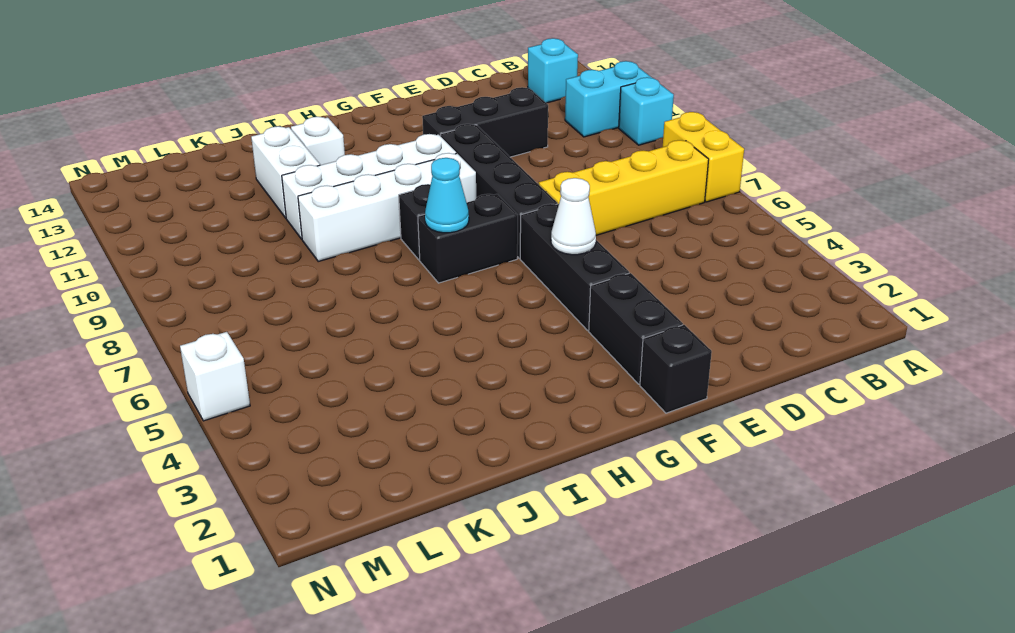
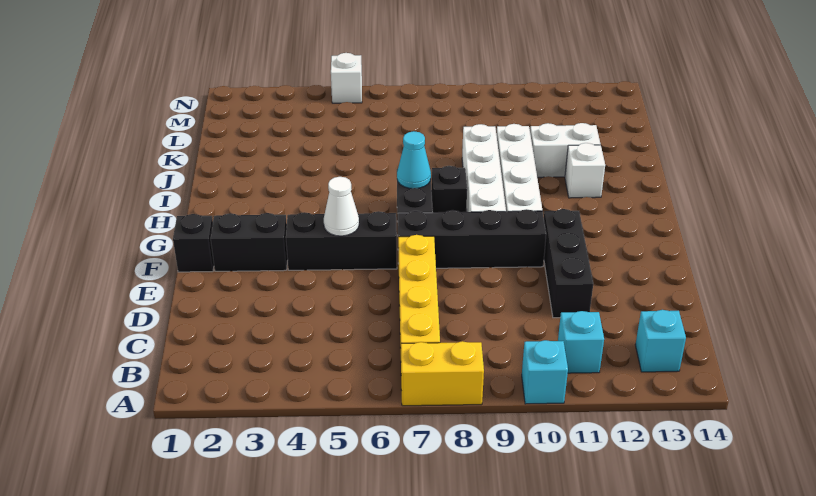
cyan 1x2 brick [565,61,652,137] -> cyan 1x1 brick [558,311,604,373]

